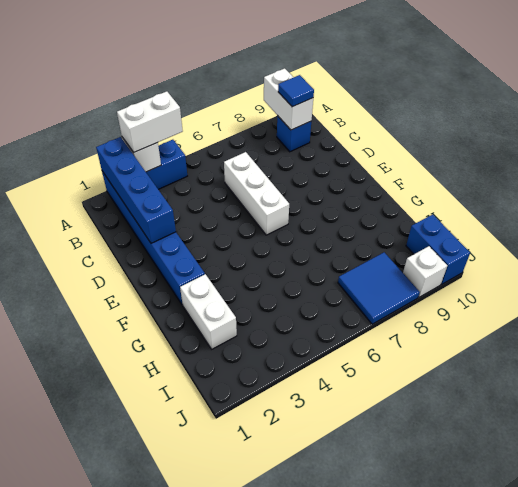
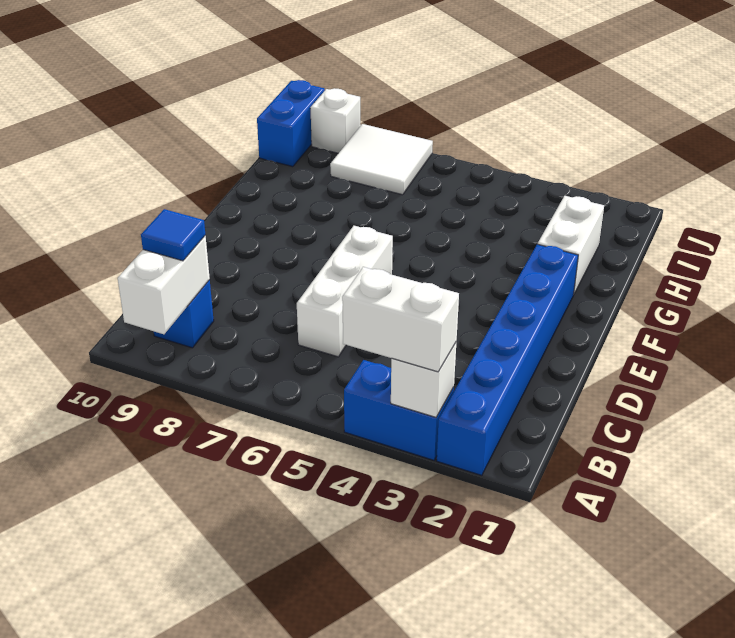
blue 1x4 brick [96,137,176,243] -> none
blue 2x2 tile [338,252,420,324] -> white 2x2 tile [330,124,433,195]

